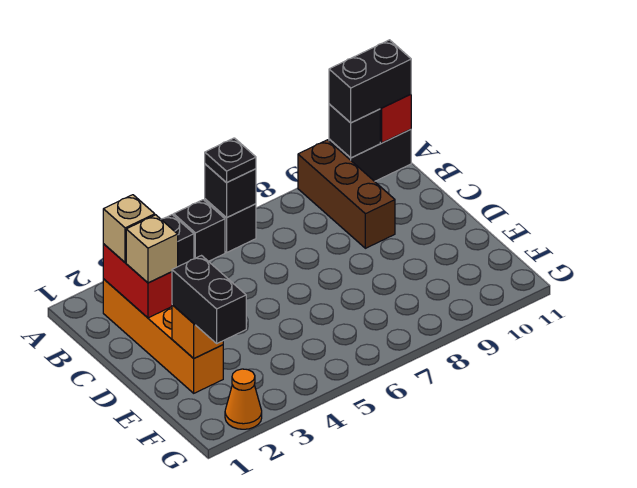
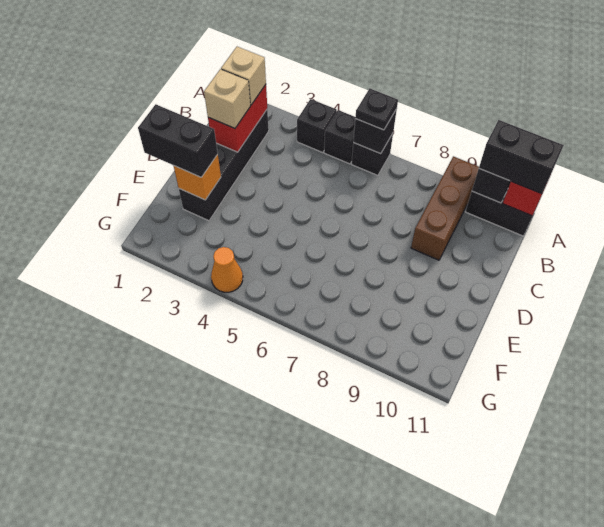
orange 1x4 brick [103,279,223,393] -> black 1x4 brick [179,110,269,221]
black 1x2 brick [172,256,246,343] -> black 1x2 brick turned to [138,104,218,177]
orange 1x1 cone [225,369,262,429] -> orange 1x1 cone moved to [211,247,243,292]

